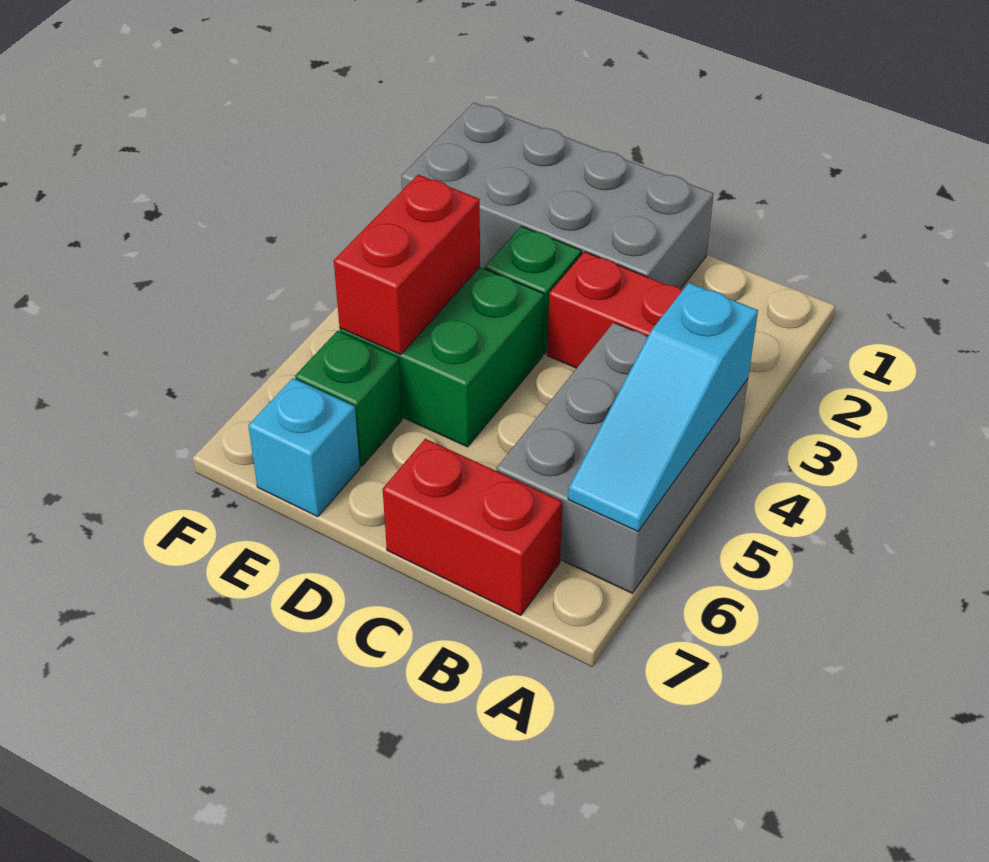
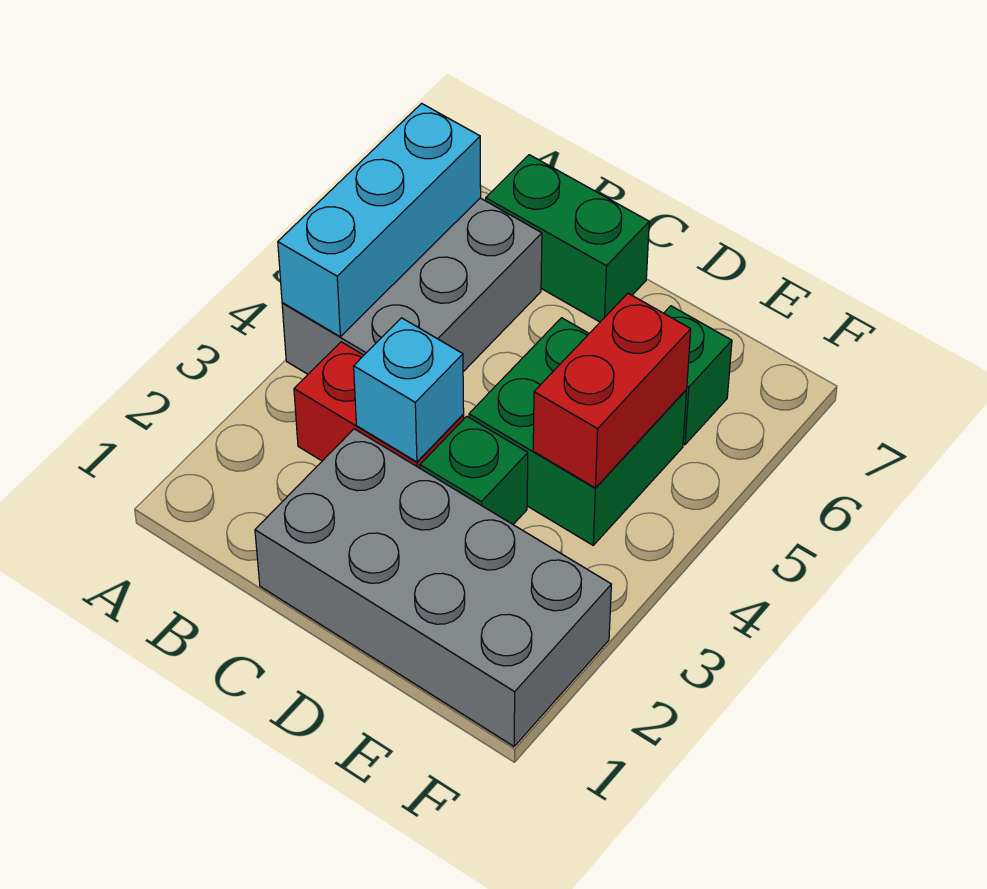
cyan 1x3 slope [568,283,758,531] -> cyan 1x3 brick [278,103,481,337]
red 1x2 brick [383,439,562,615] -> green 1x2 brick [486,155,649,322]
cyan 1x1 brick [248,378,360,517] -> cyan 1x1 brick moved to [354,318,464,462]

